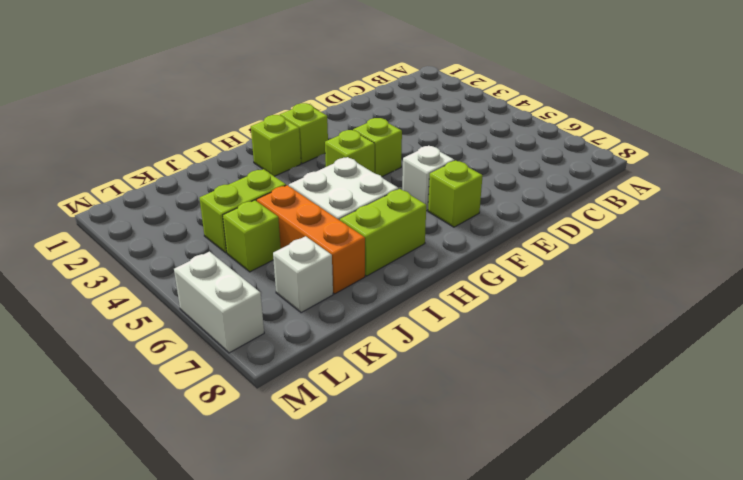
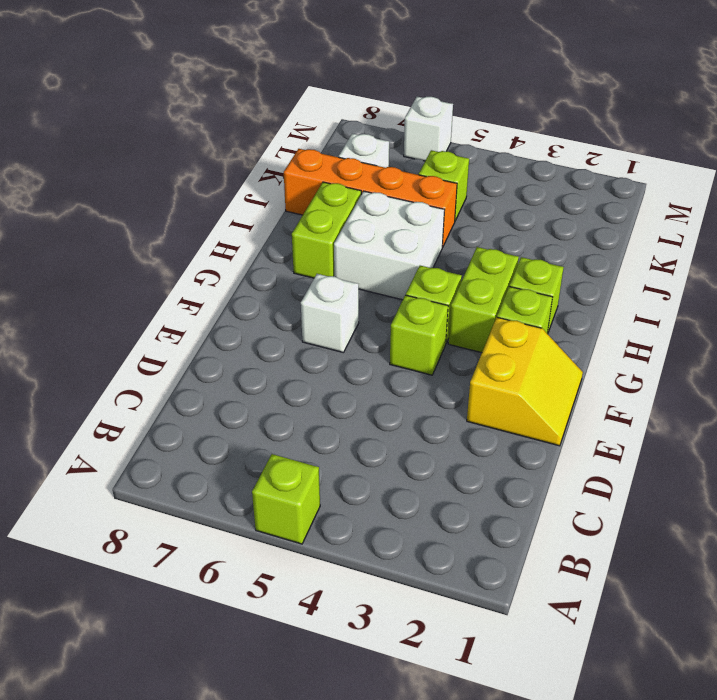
none -> yellow 2x2 slope [467,317,583,446]
lime 1x1 brick [428,160,483,227] -> lime 1x1 brick moved to [252,454,320,544]
lime 1x2 brick [200,169,286,253] -> lime 1x2 brick moved to [448,247,519,353]
orange 1x3 brick [257,185,365,294] -> orange 1x4 brick [284,149,457,247]
white 1x2 brick [174,251,264,353] -> white 1x1 brick [404,97,453,161]

